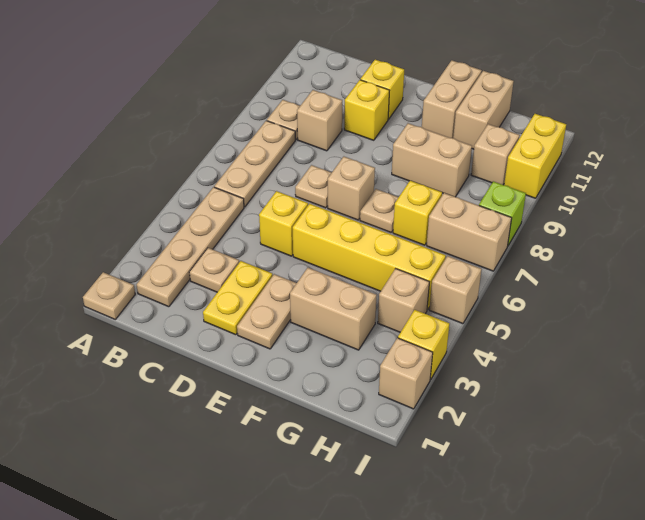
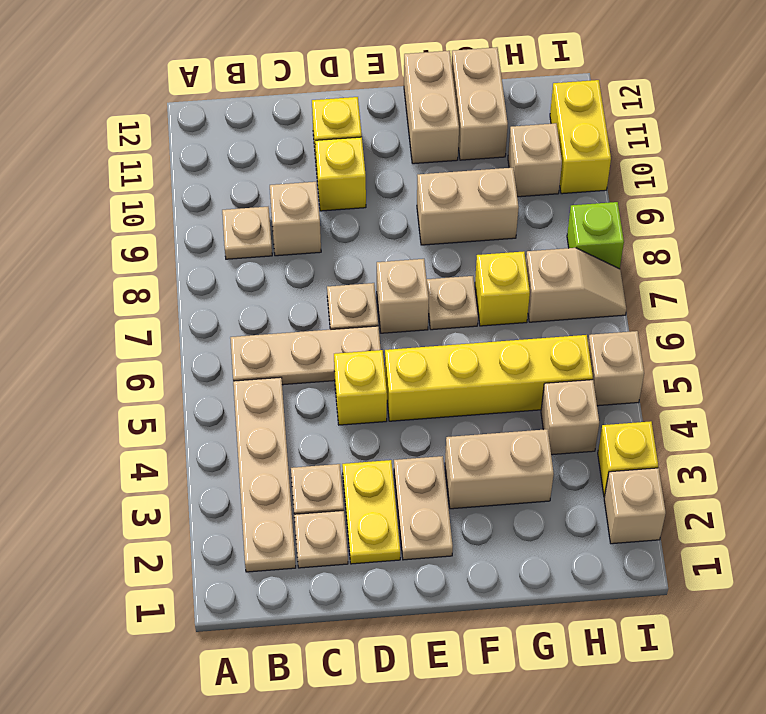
tan 1x1 plate [83,272,135,319] -> tan 1x1 plate moved to [294,511,348,568]
tan 1x3 plate [214,121,295,207] -> tan 1x3 plate turned to [230,326,381,385]
tan 1x2 brick [427,193,512,271] -> tan 1x2 slope [526,248,626,322]

